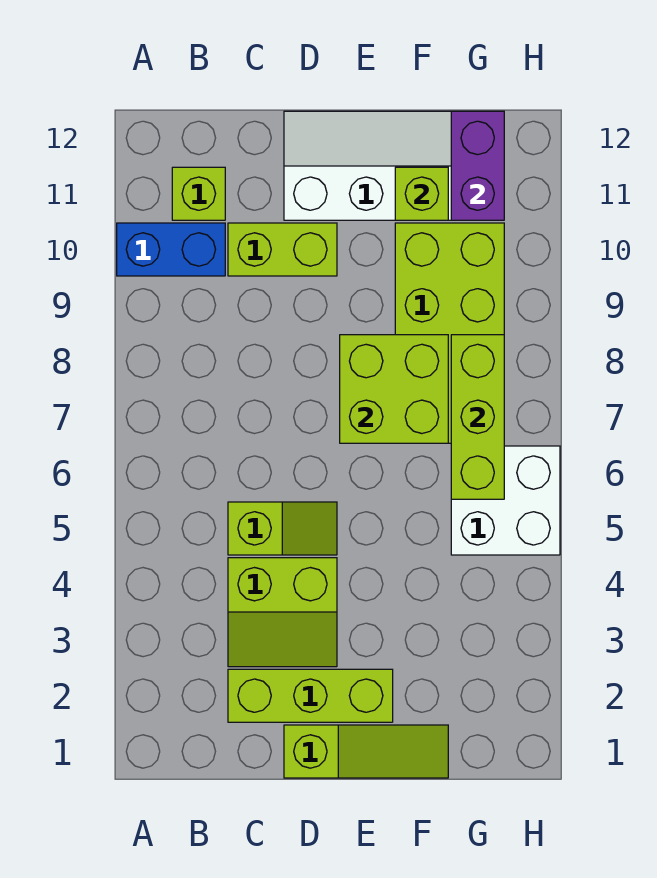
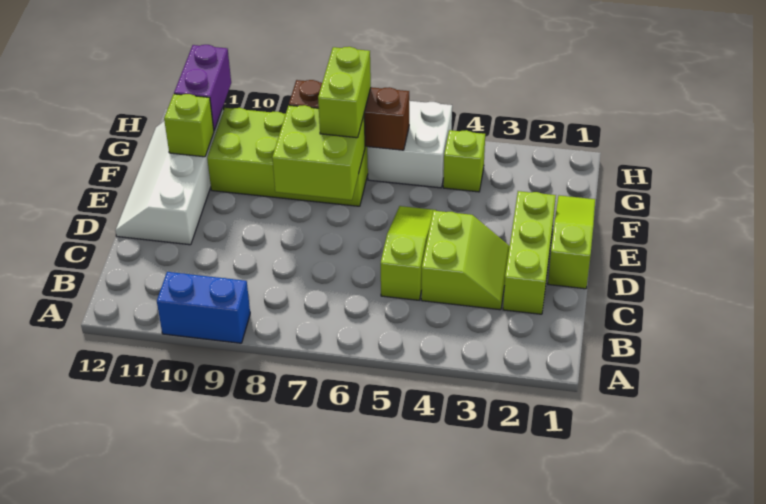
blue 1x2 brick [117,223,225,276] -> blue 1x2 brick turned to [157,272,250,343]
lime 1x1 brick [172,167,225,220] -> lime 1x1 brick moved to [443,130,485,192]
lime 1x2 slope [228,502,337,555] -> lime 1x3 slope [381,206,436,300]
lime 1x2 brick [228,223,337,276] -> lime 1x2 brick moved to [318,47,371,138]
lime 1x3 brick [451,335,504,499] -> brown 1x3 brick [289,80,409,150]
purple 1x2 brick [451,111,504,220] -> purple 1x2 brick turned to [174,45,231,130]

